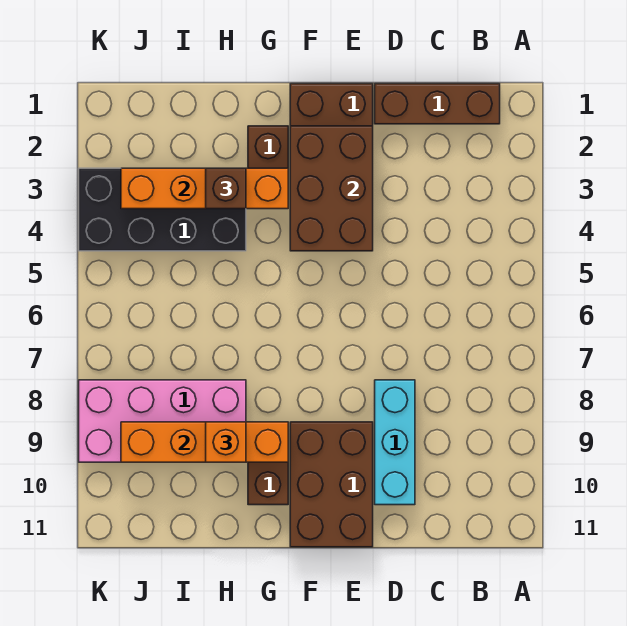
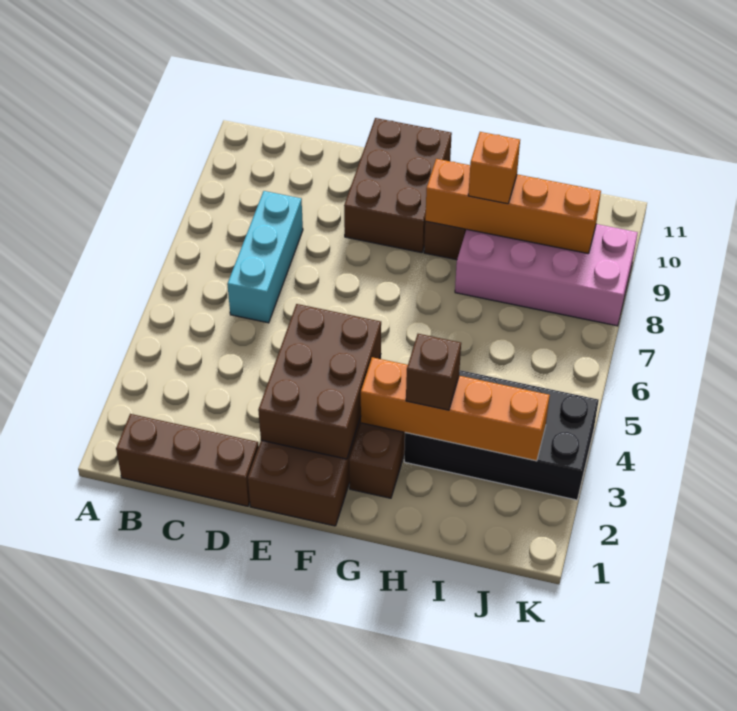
cyan 1x3 brick [375,380,415,505] -> cyan 1x3 brick moved to [227,191,303,323]

